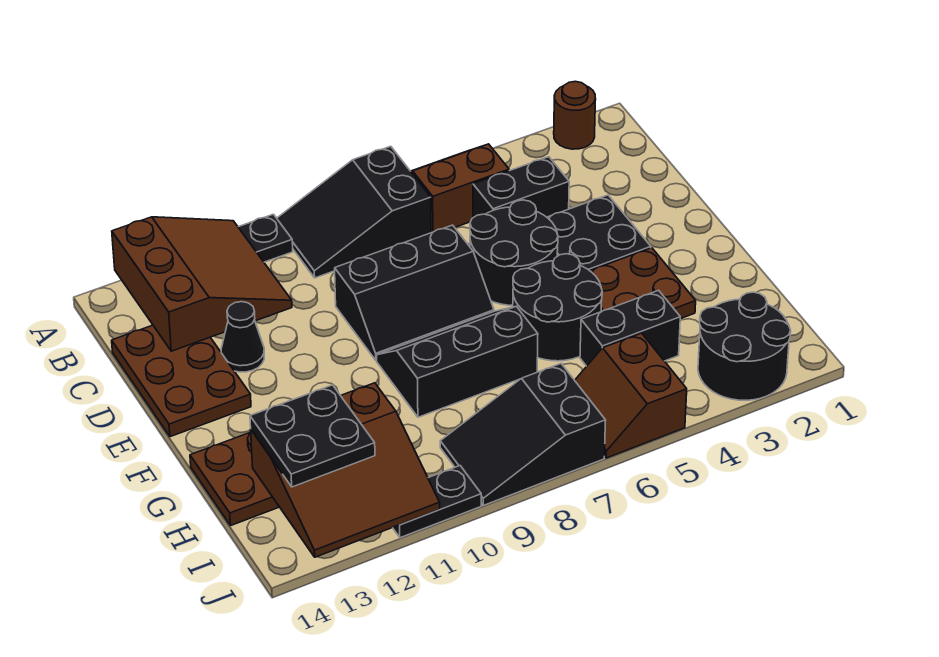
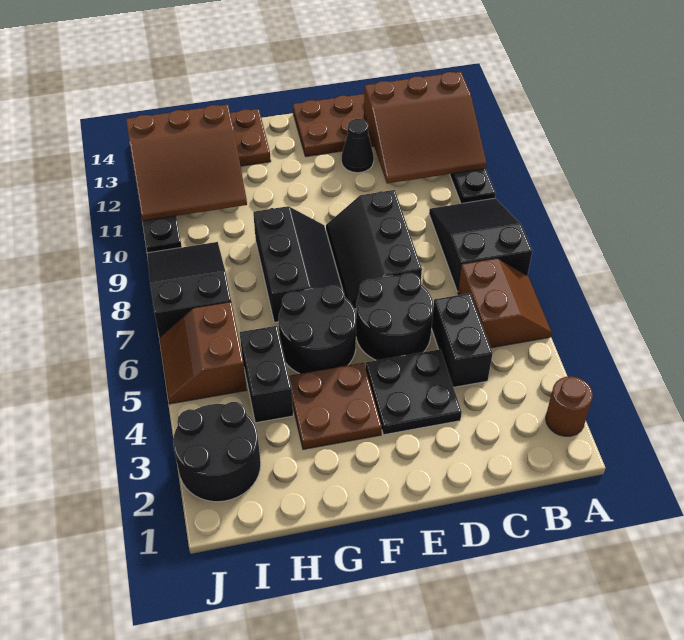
brown 3x3 slope [251,383,440,557] -> brown 3x3 slope turned to [126,105,247,221]
black 2x2 plate [250,385,375,487] -> none
brown 2x2 slope [575,333,687,458] -> brown 2x2 slope turned to [160,302,247,404]

